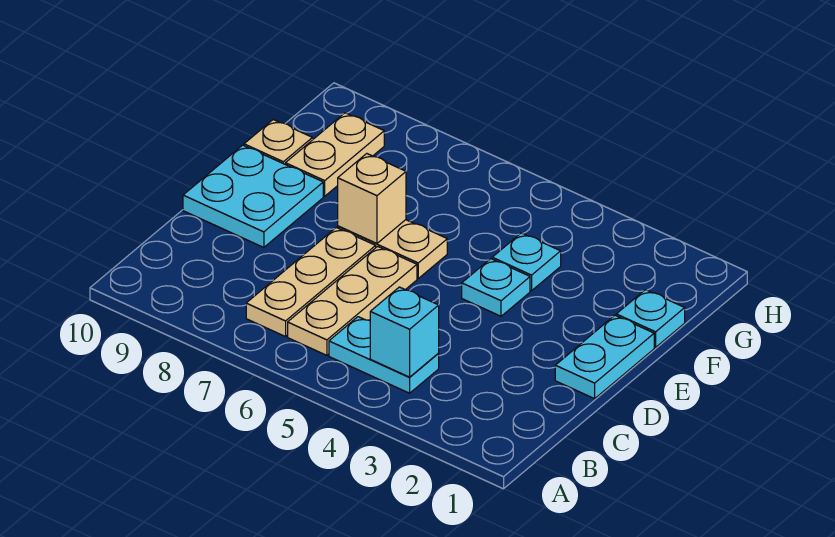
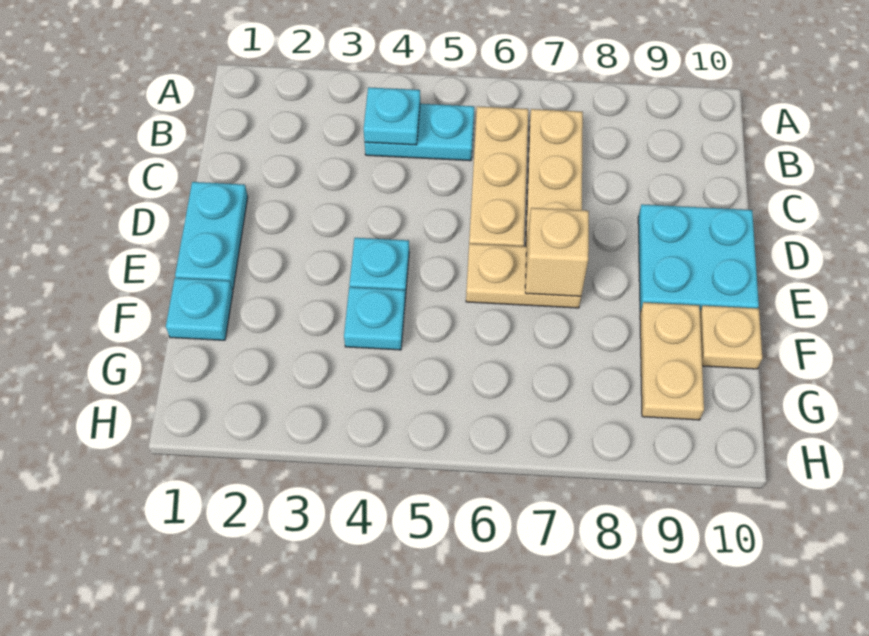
cyan 1x1 brick [370,287,439,377] -> cyan 1x1 plate [364,87,420,145]

